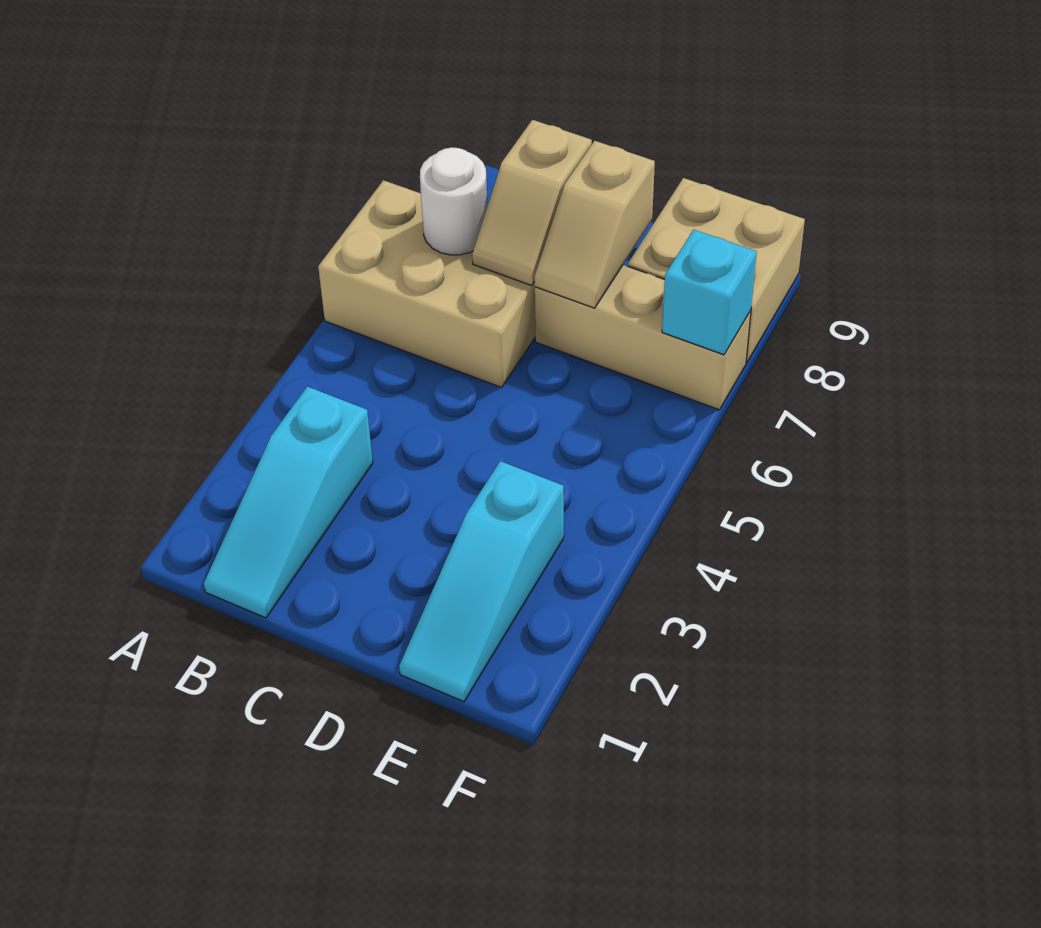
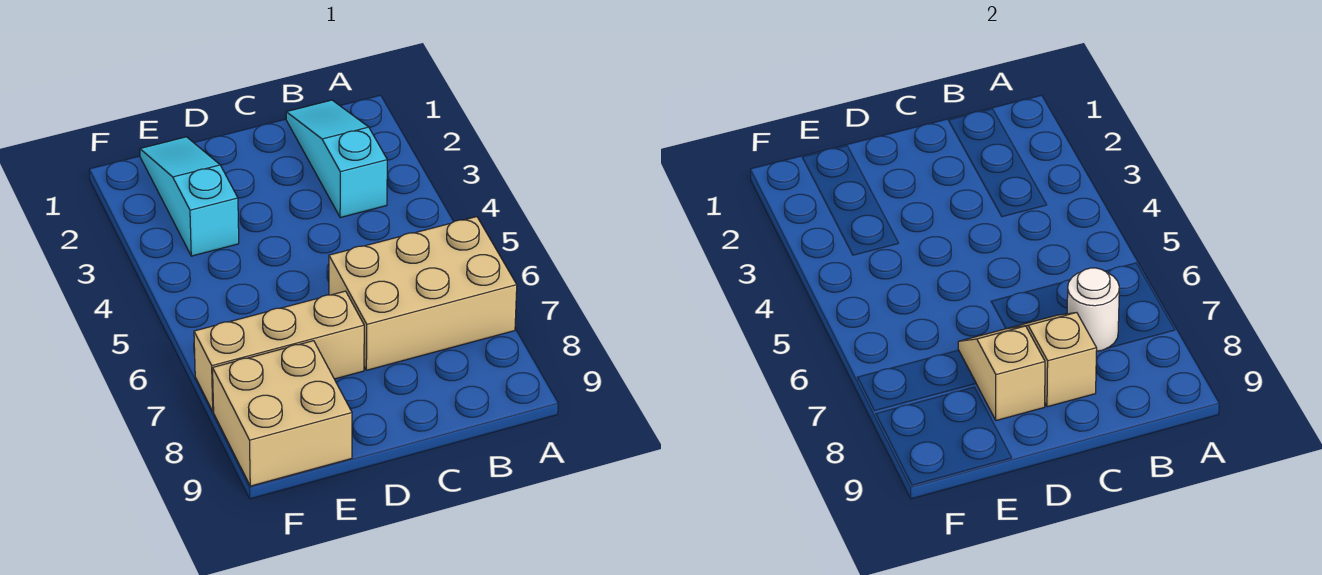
cyan 1x1 brick [662,230,757,355] -> none

